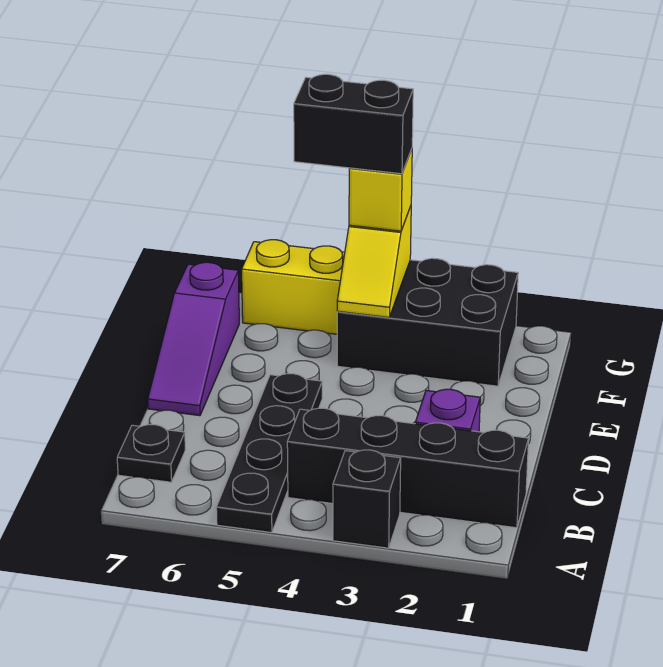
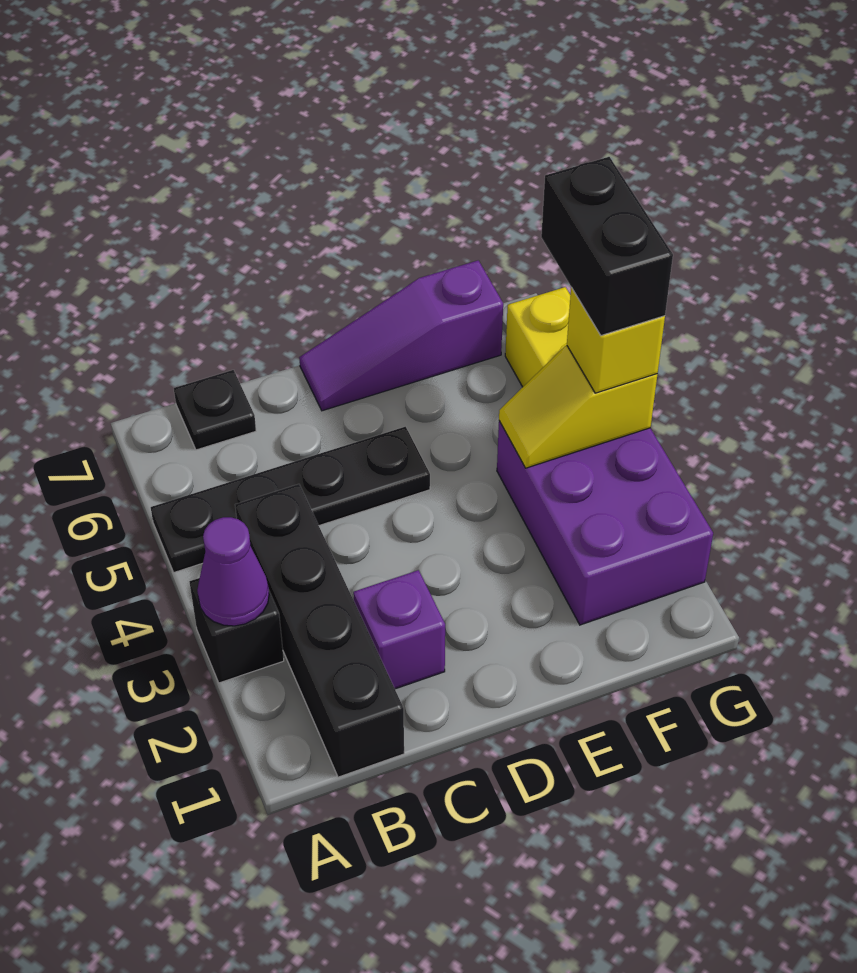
none -> purple 1x1 cone [197,517,269,626]
black 2x3 brick [337,258,518,386] -> purple 2x3 brick [497,421,713,625]

